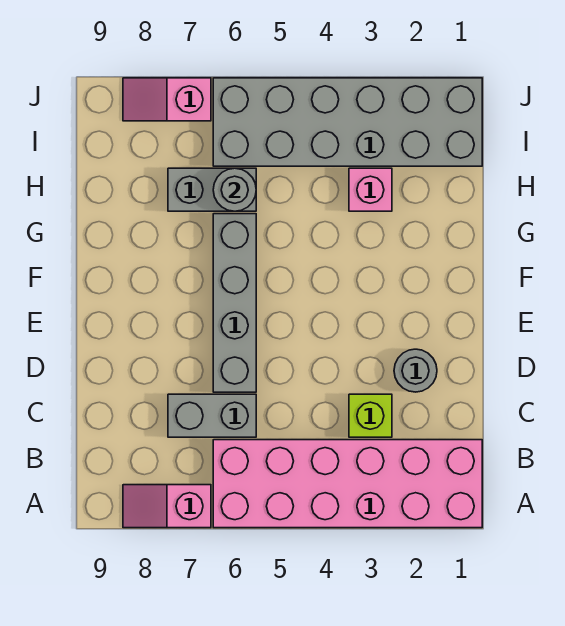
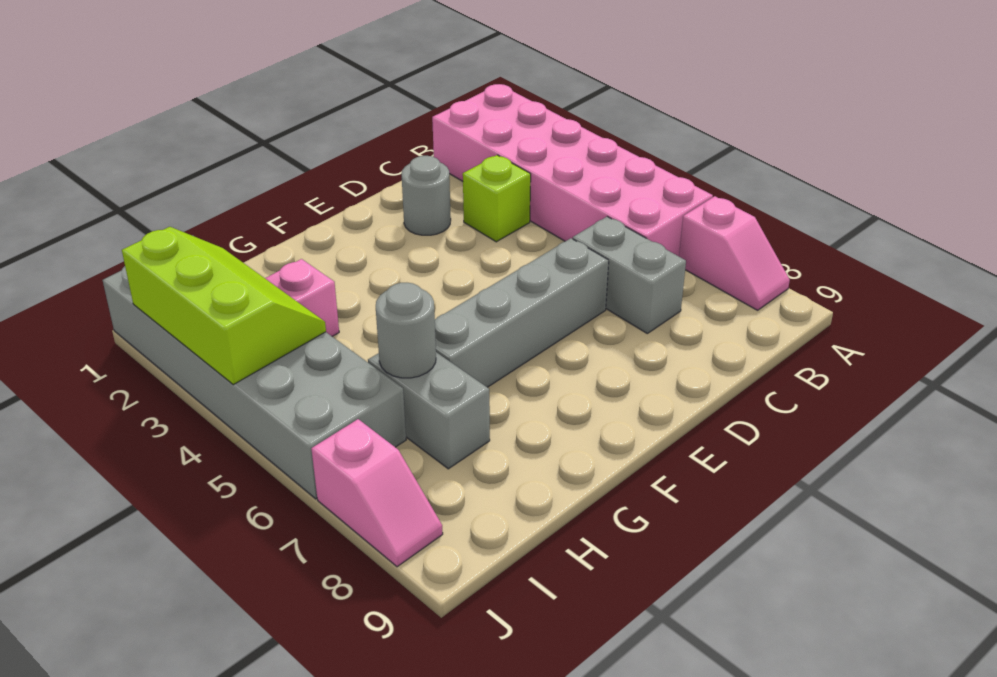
none -> lime 2x3 slope [122,227,326,385]

